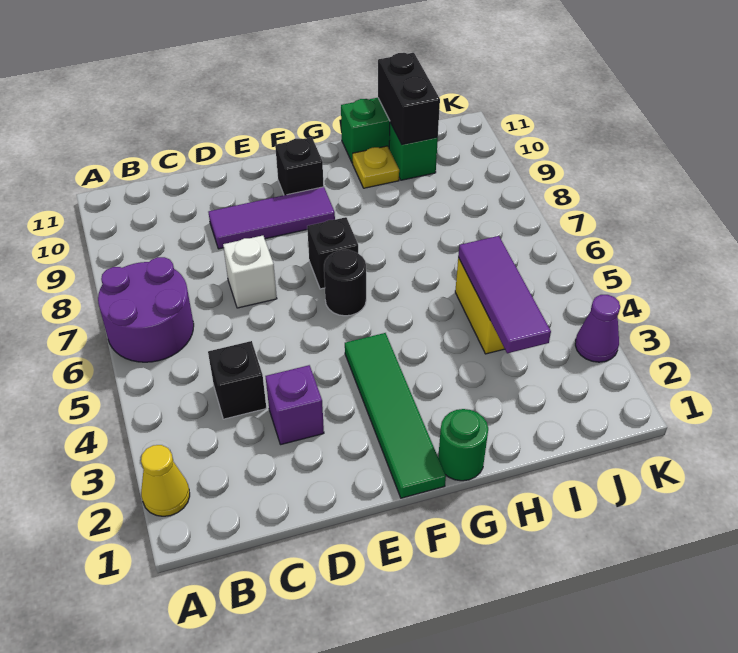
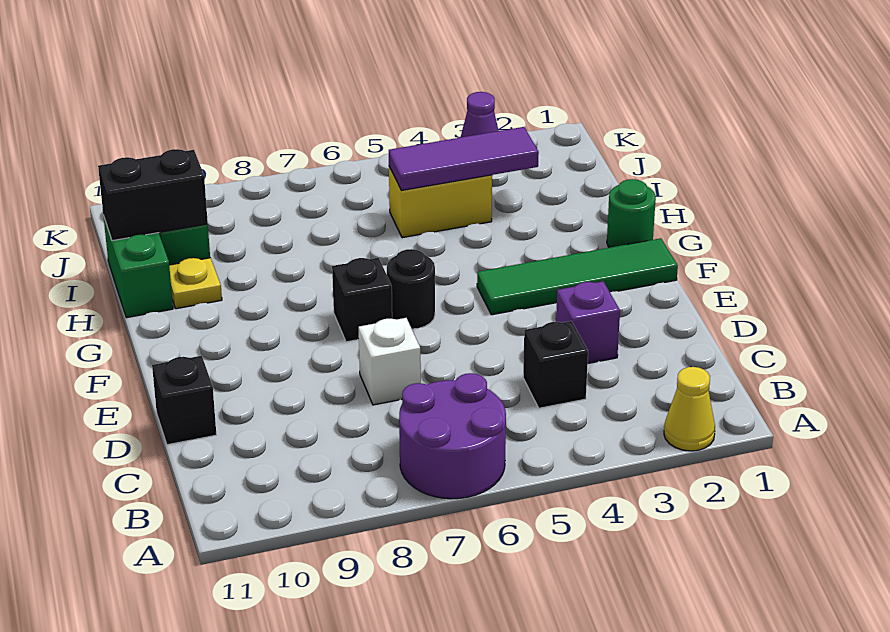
purple 1x3 tile [209,187,335,249] -> none
black 1x1 brick [275,137,324,195] -> black 1x1 brick moved to [152,356,216,445]

